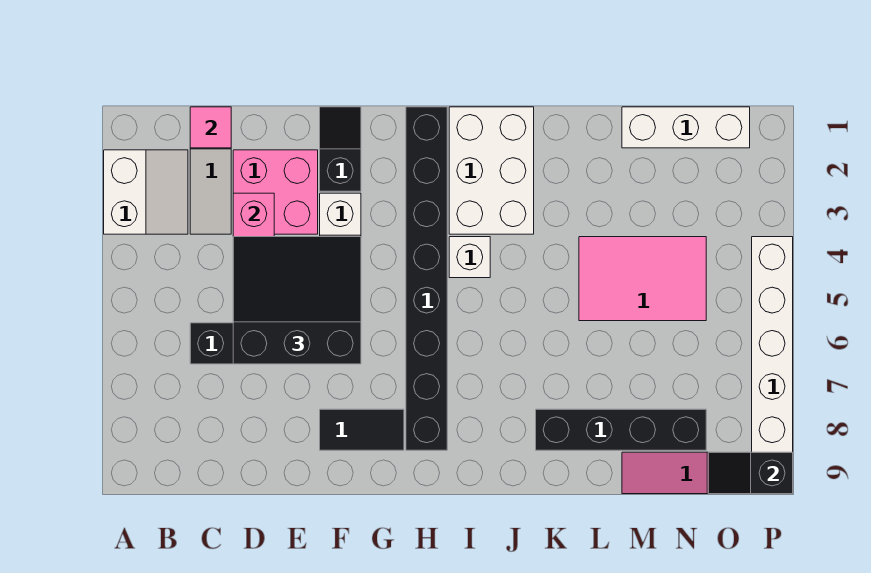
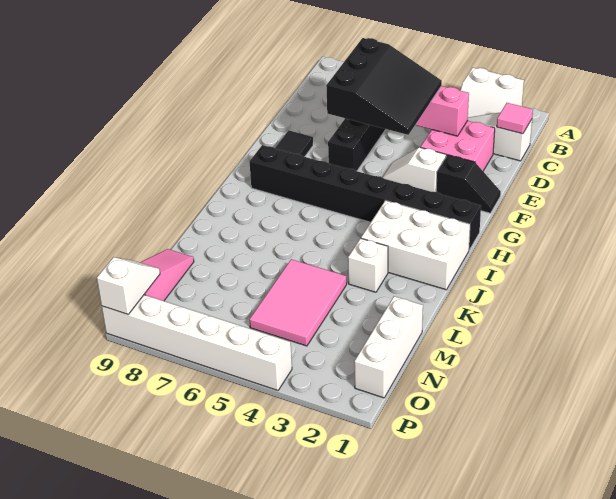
white 1x1 brick [449,237,490,278] -> white 1x1 brick moved to [348,238,388,292]
black 1x4 brick [536,409,706,450] -> none
black 1x2 slope [708,452,793,494] -> white 1x2 slope [97,257,160,314]

